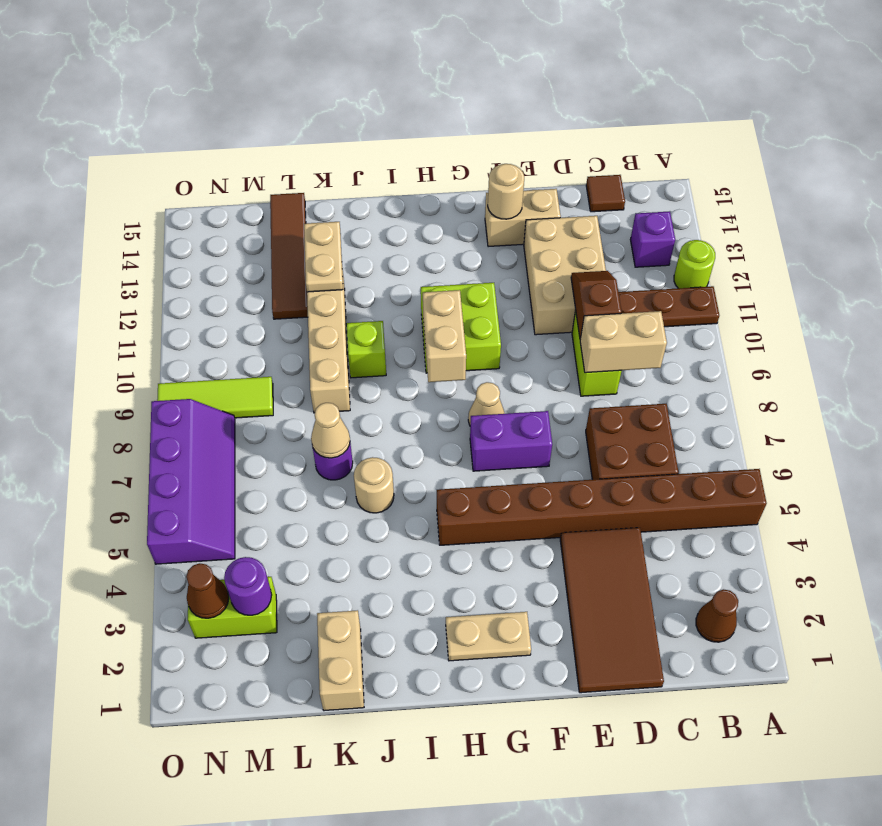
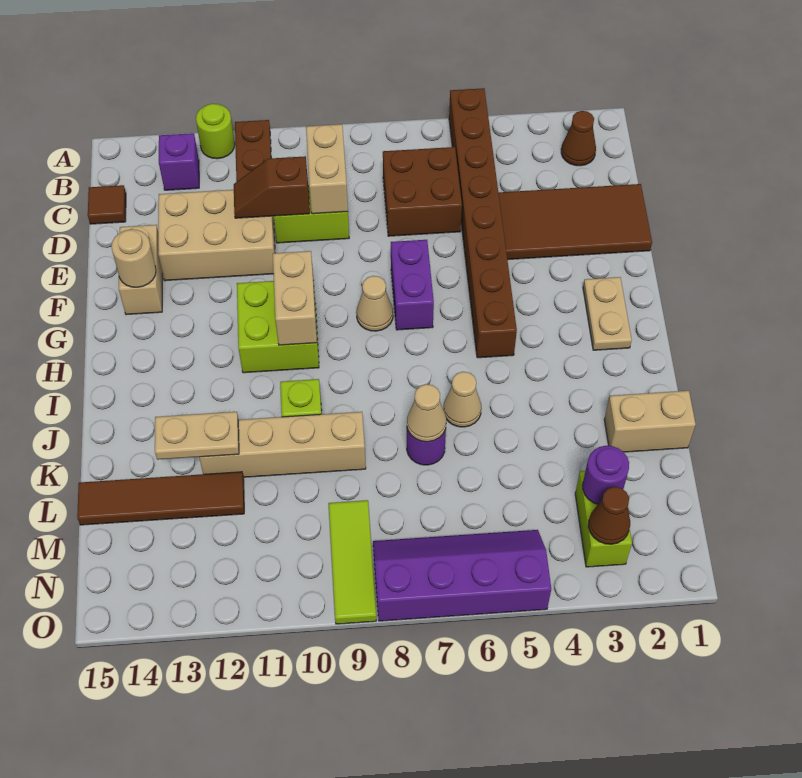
tan 1x2 brick [423,290,466,382] -> tan 1x2 brick turned to [273,251,317,345]
tan 1x1 round brick [354,457,394,513] -> tan 1x1 cone [443,372,481,427]

